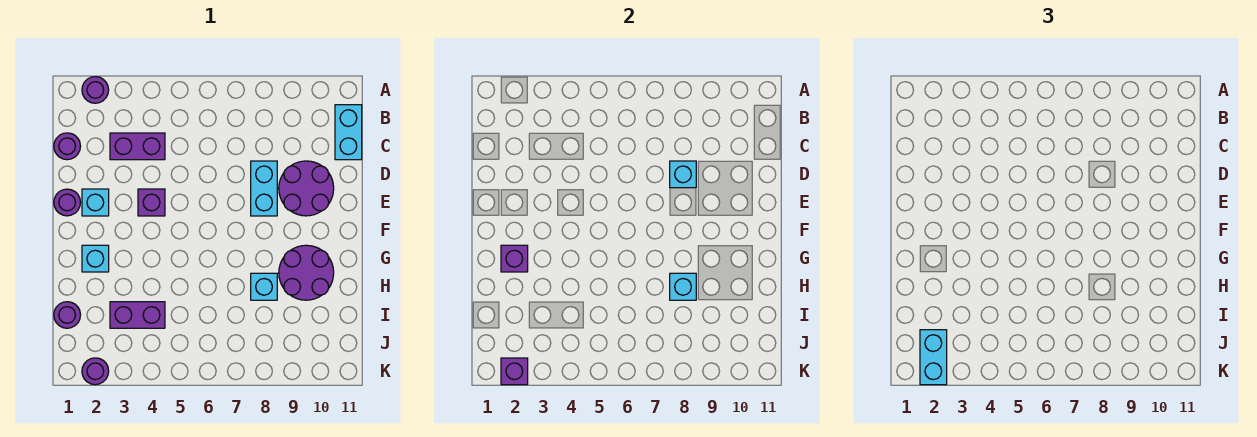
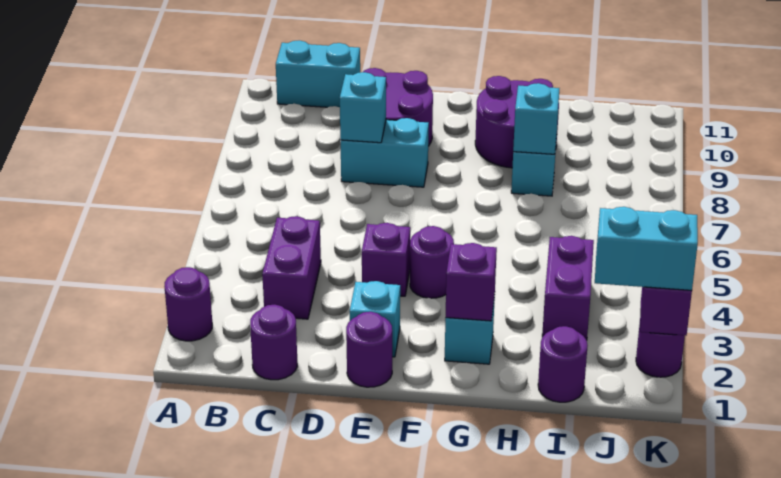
none -> purple 1x1 round brick [410,226,454,298]

